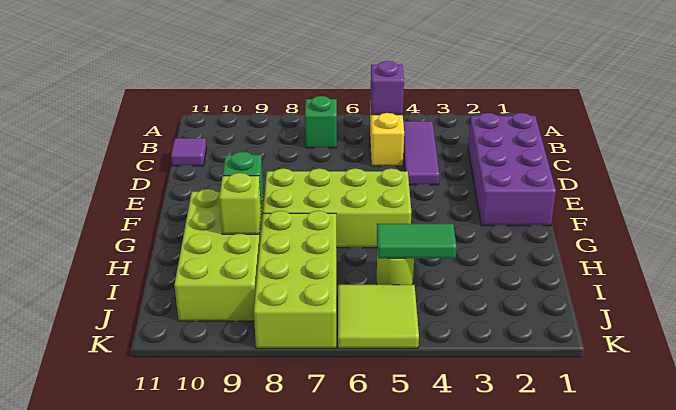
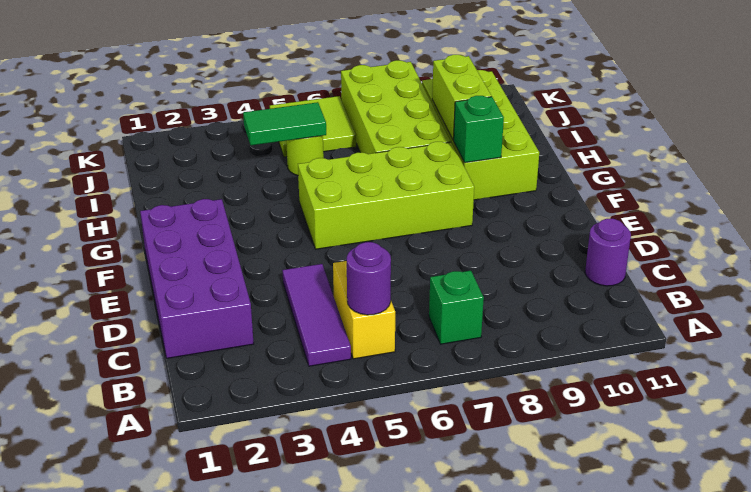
purple 1x1 brick [370,61,404,115] -> purple 1x1 round brick [347,242,391,315]
purple 1x1 tile [171,138,207,166] -> purple 1x1 round brick [585,219,631,286]
lime 1x1 brick [219,173,261,234] -> lime 1x2 brick [432,55,491,140]

